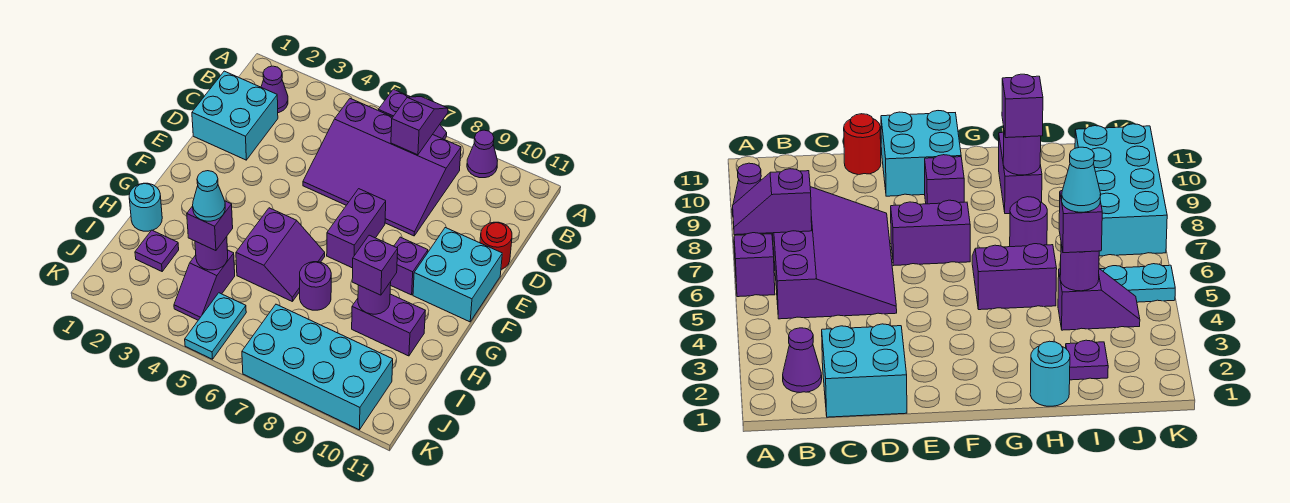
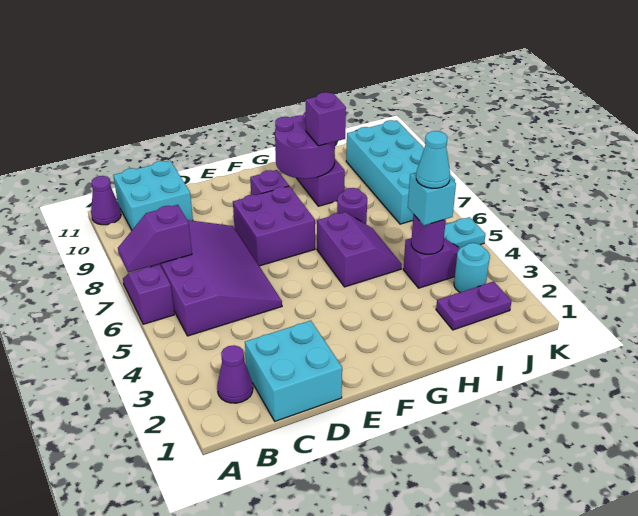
purple 1x1 cone [467,130,497,178] -> purple 1x1 cone moved to [91,176,121,225]
red 1x1 round brick [480,222,512,270] -> none
purple 1x2 brick [327,189,386,268] -> purple 2x2 brick [233,186,315,266]
cyan 2x2 brick [413,228,502,322] -> cyan 2x2 brick moved to [113,161,193,230]
purple 2x2 slope [236,208,325,302] -> purple 2x2 slope turned to [317,212,402,287]
cyan 1x1 round brick [129,183,162,231] -> cyan 1x1 round brick moved to [454,243,490,292]
purple 1x1 round brick [358,282,391,314] -> purple 2x2 round brick [275,112,335,179]
purple 1x1 plate [135,230,179,271] -> purple 1x2 plate [436,281,511,330]
purple 1x1 brick [187,201,233,251] -> cyan 1x1 brick [408,172,456,225]

